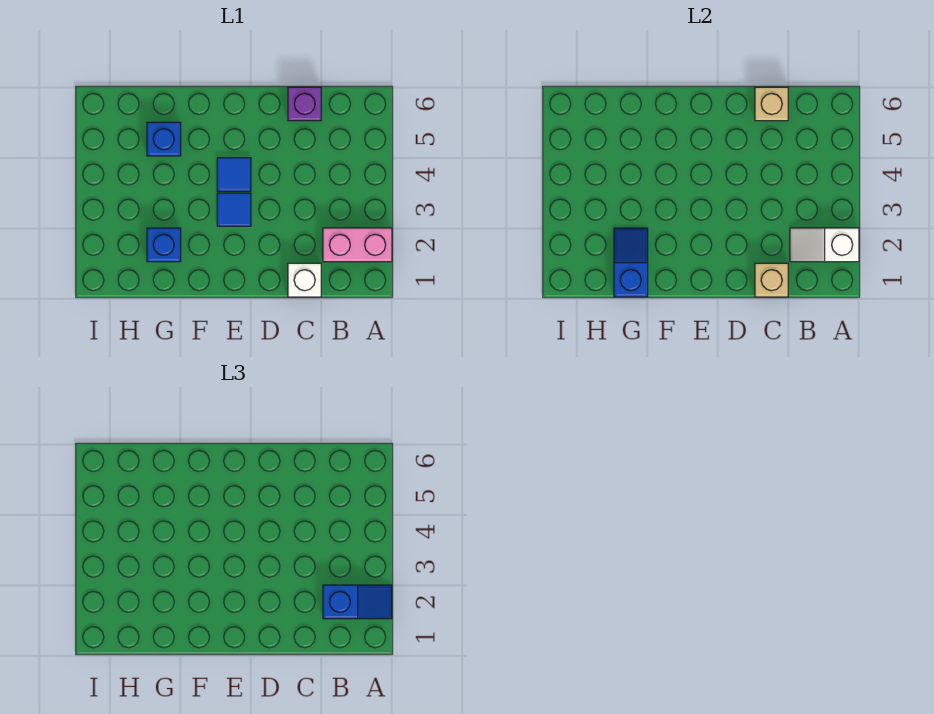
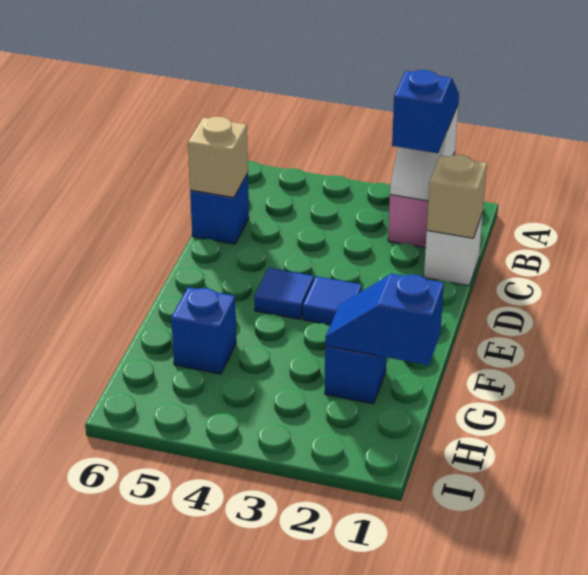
purple 1x1 brick [288,87,321,121] -> blue 1x1 brick [190,173,249,244]

